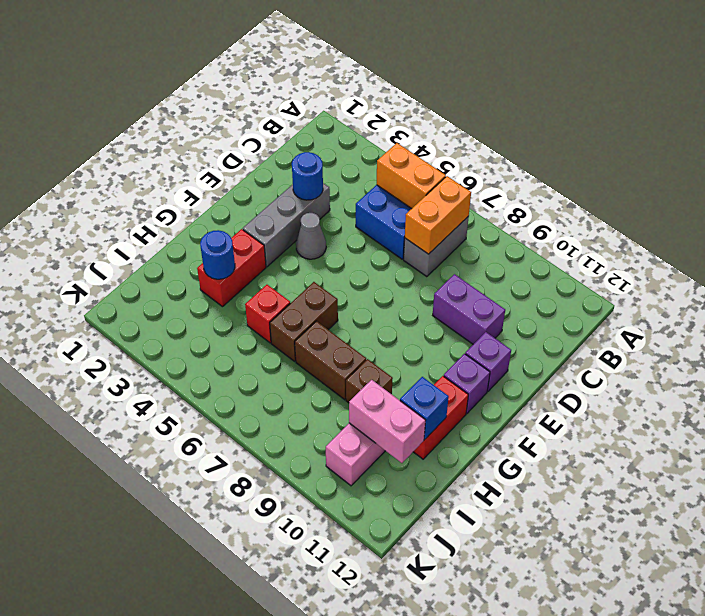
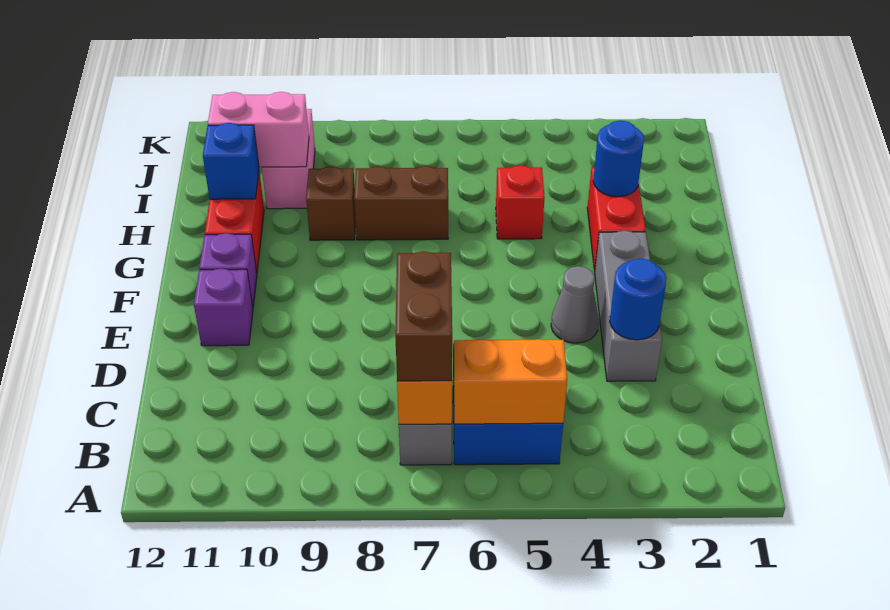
purple 1x2 brick [433,274,505,344] -> none
brown 1x2 brick [270,282,338,361] -> brown 1x2 brick moved to [395,251,452,381]

